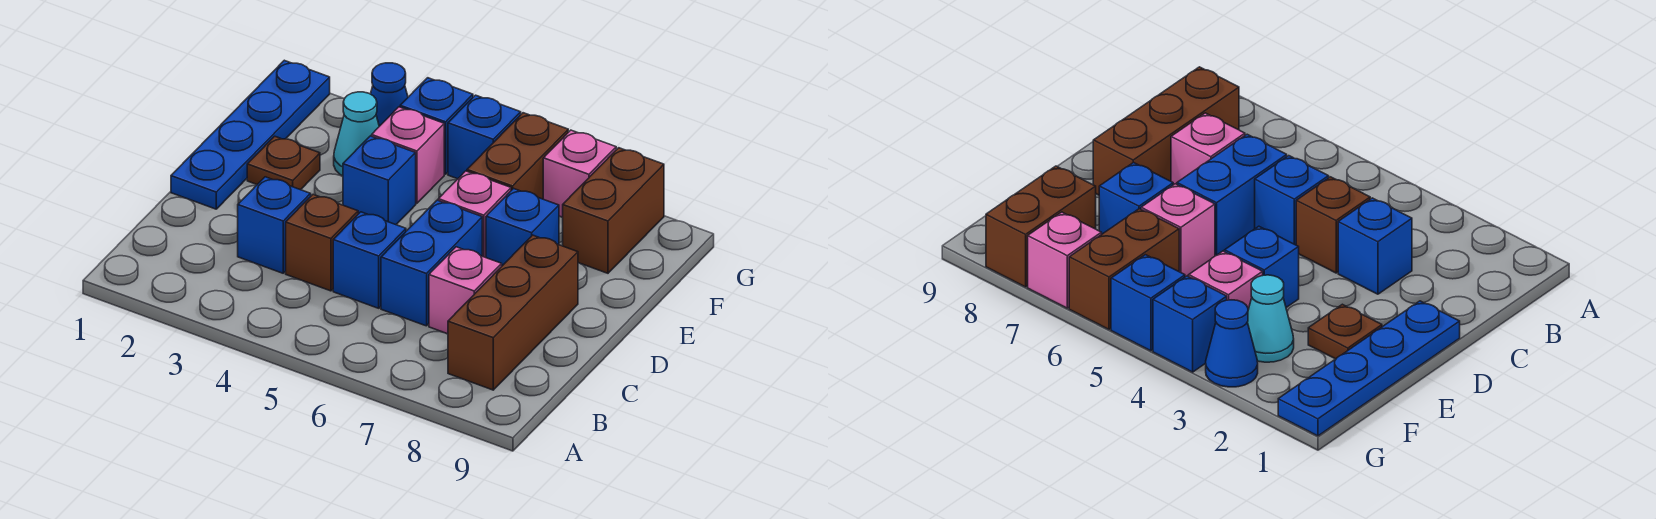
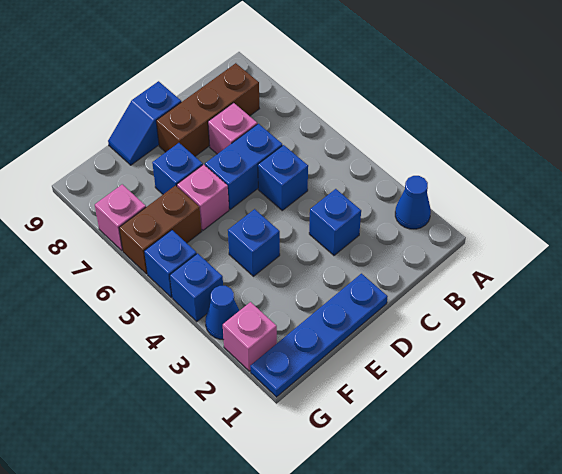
none -> blue 1x1 cone [395,176,431,229]
brown 1x1 brick [286,194,358,291] -> none
none -> blue 1x2 slope [108,81,181,165]
brown 1x1 plate [247,136,320,190] -> none
cyan 1x1 cone [334,92,379,176] -> none
pink 1x1 brick [372,107,444,203] -> pink 1x1 brick moved to [223,302,277,371]
brown 1x2 brick [563,148,664,273] -> none

